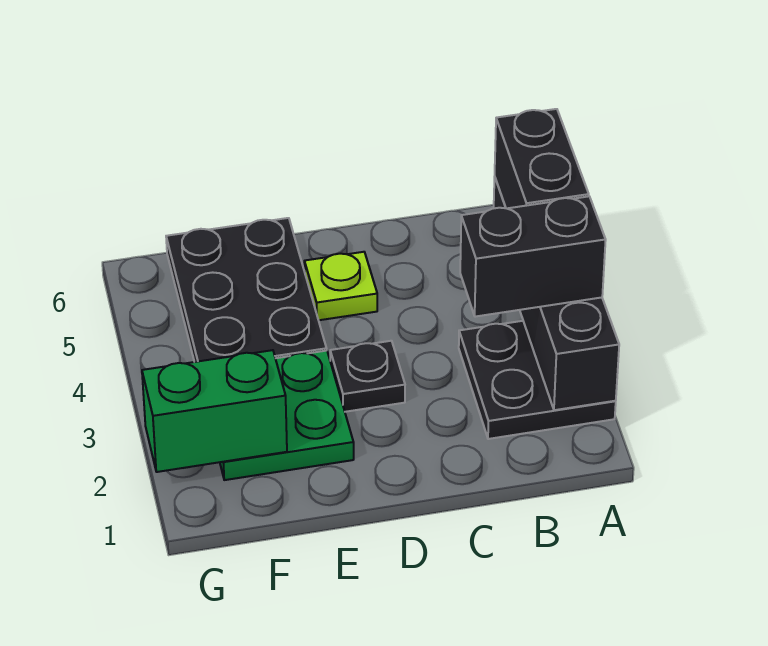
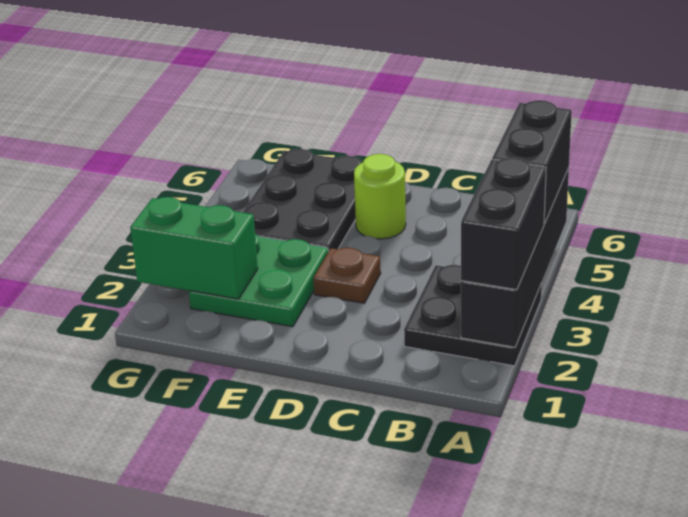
black 1x2 brick [460,196,606,317] -> black 1x2 brick turned to [461,158,546,290]
black 1x1 plate [330,341,405,412] -> brown 1x1 plate [313,248,381,303]
lime 1x1 plate [304,252,377,320] -> lime 1x1 round brick [354,154,406,239]

